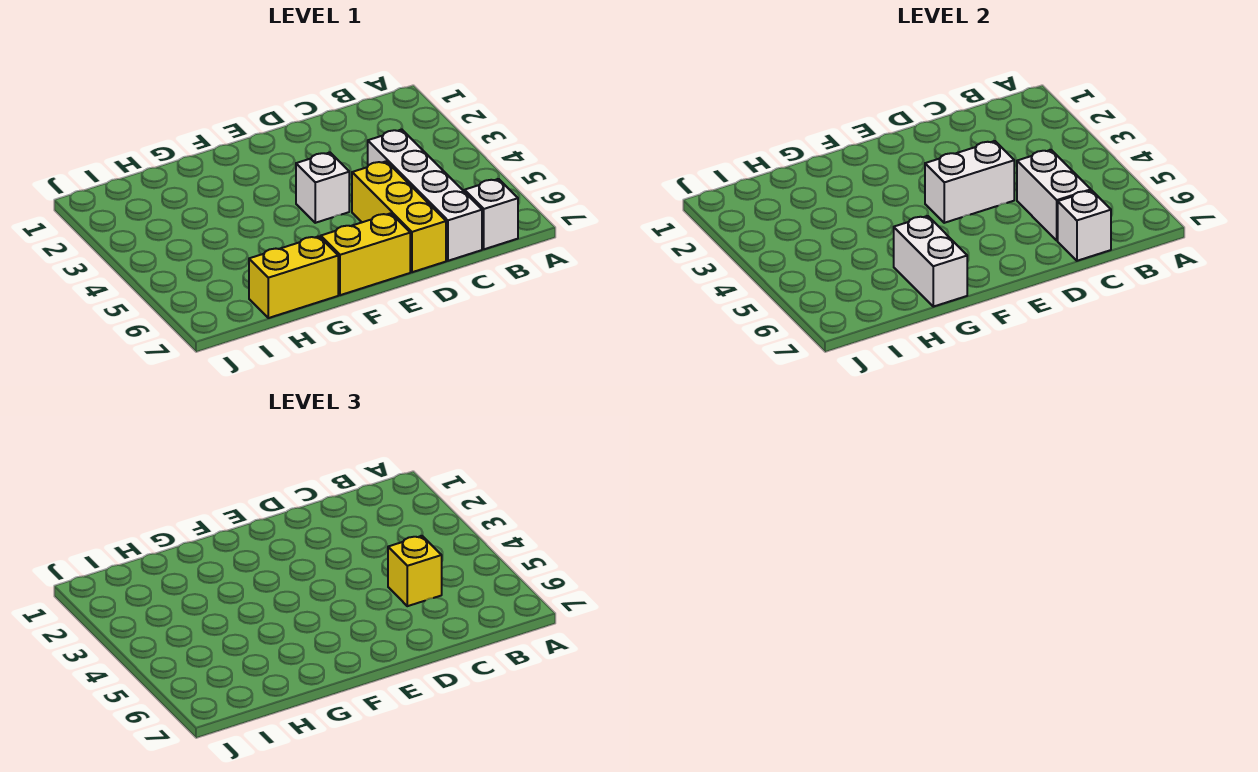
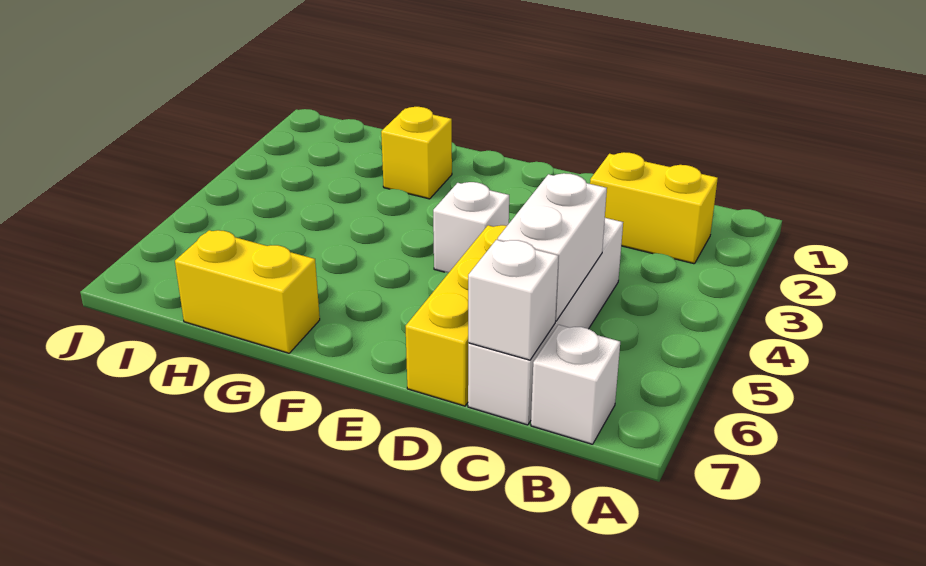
yellow 1x1 brick [388,536,442,606] -> yellow 1x1 brick moved to [381,107,452,199]
white 1x2 brick [925,141,1014,223] -> none
yellow 1x2 brick [321,213,410,295] -> yellow 1x2 brick moved to [590,152,718,264]
white 1x2 brick [894,216,967,307] -> none

